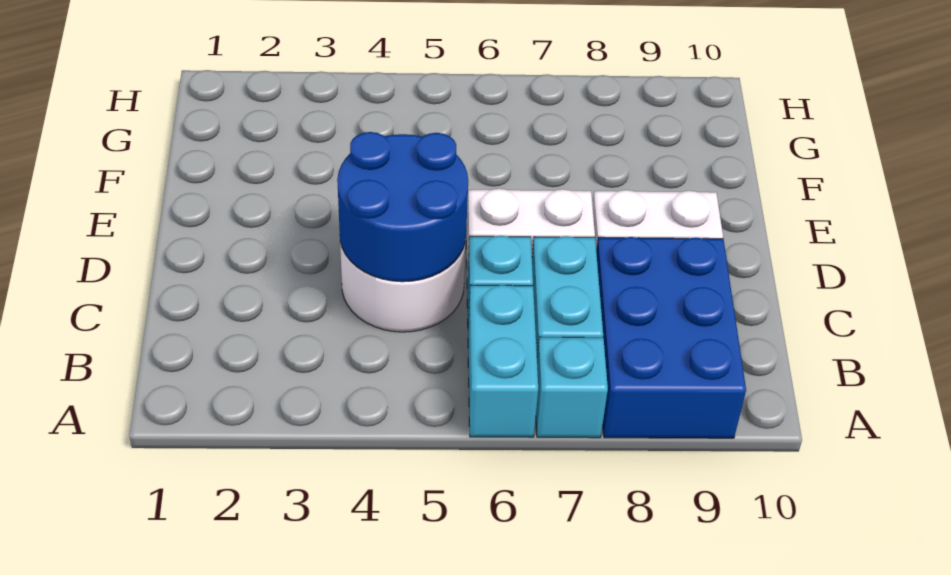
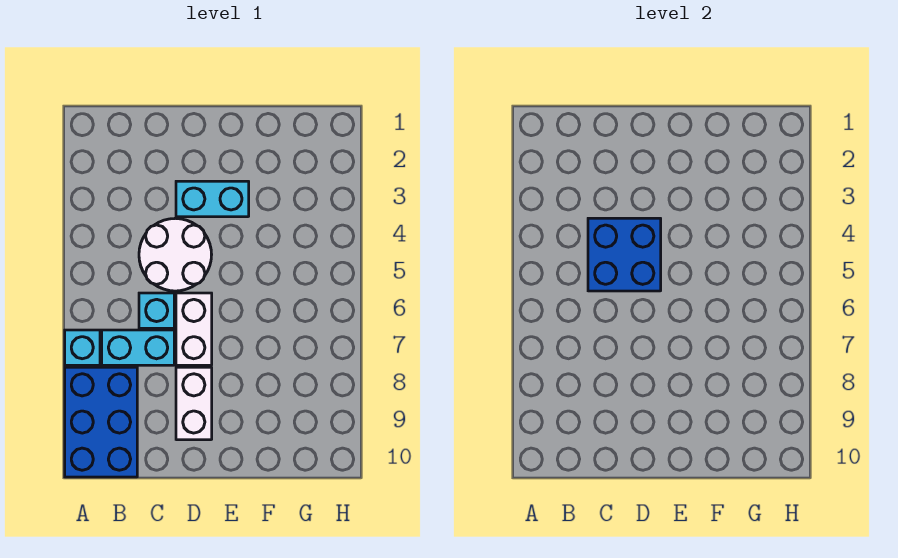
cyan 1x2 brick [468,285,538,437] -> cyan 1x2 brick moved to [176,181,249,217]
blue 2x3 brick [596,237,746,438] -> blue 2x3 brick turned to [65,367,137,477]
blue 2x2 round brick [337,132,468,282] -> blue 2x2 brick [588,218,661,291]

